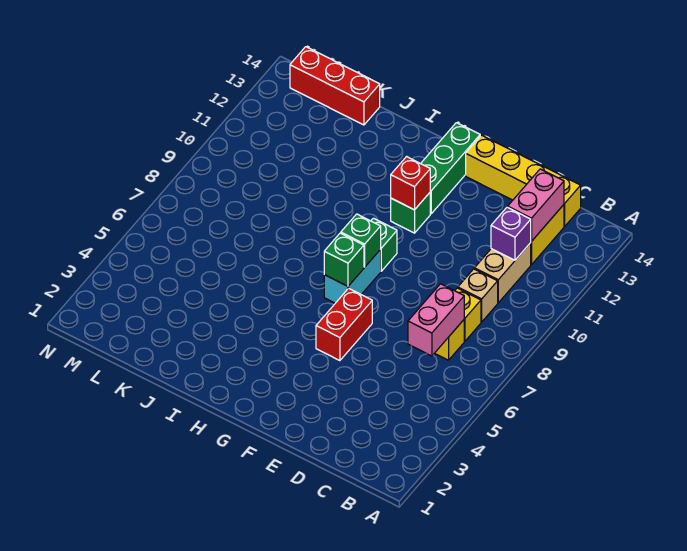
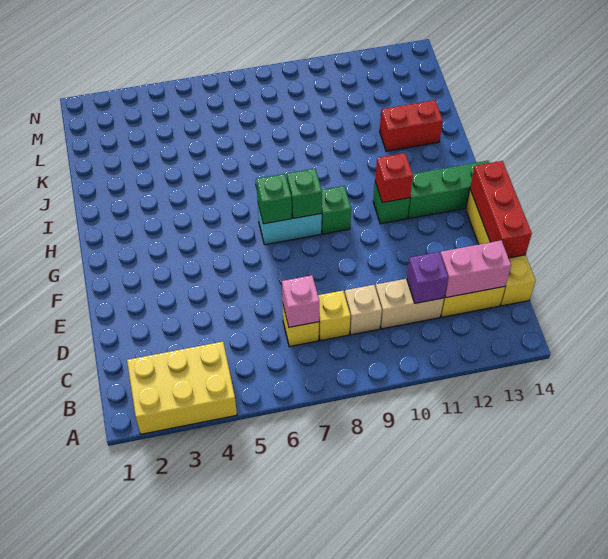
none -> yellow 2x3 brick [127,342,237,434]
pink 1x2 brick [408,284,464,356] -> pink 1x1 brick [282,275,319,327]
red 1x2 brick [316,288,372,361] -> red 1x2 brick moved to [380,100,443,151]
red 1x3 brick [290,47,380,125] -> red 1x3 brick moved to [470,161,532,258]

